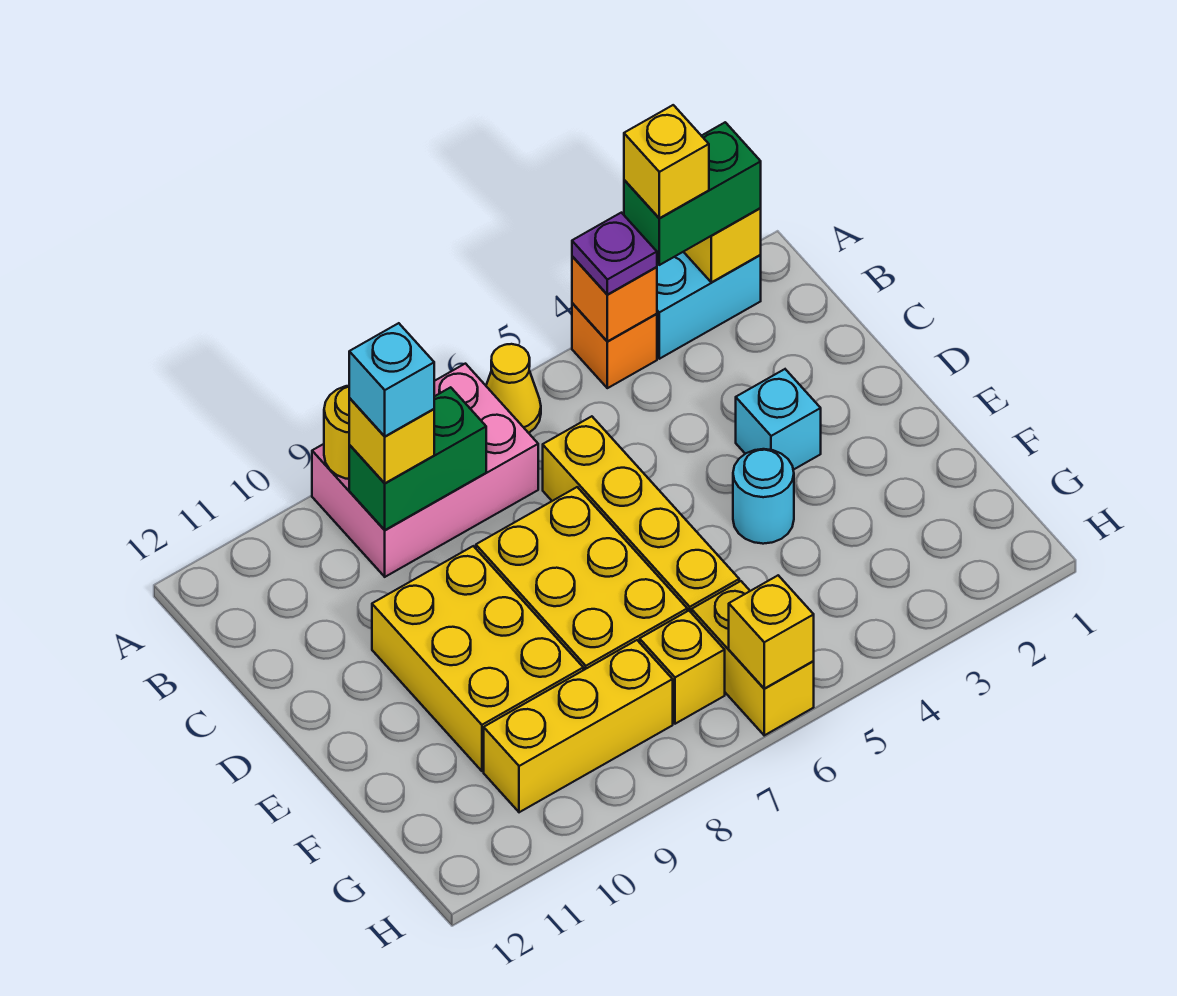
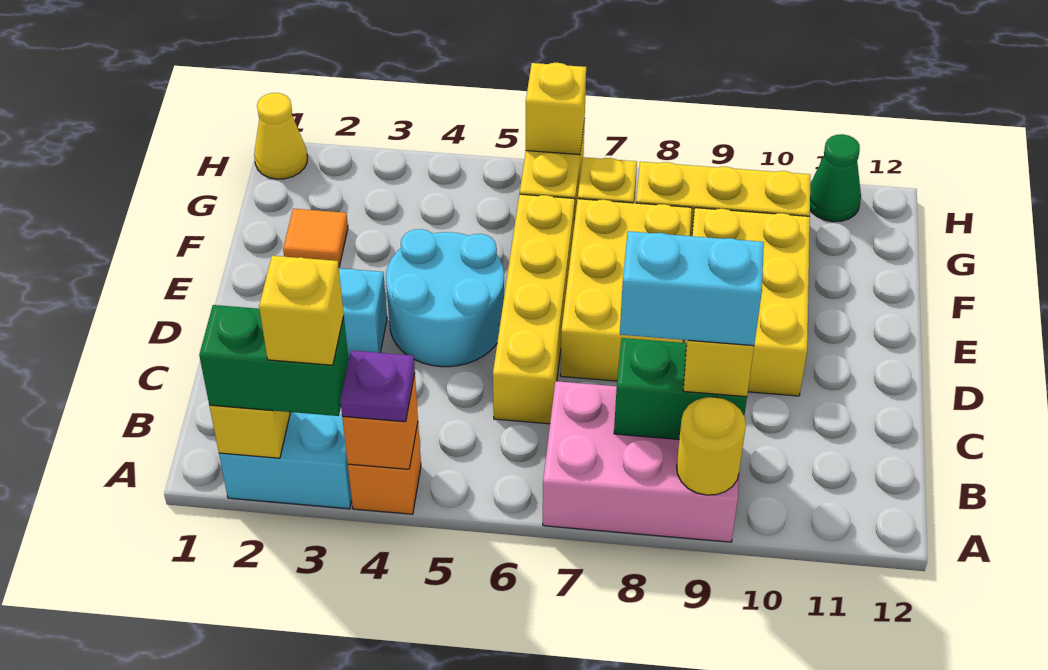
yellow 1x1 cone [486,344,541,433] -> yellow 1x1 cone moved to [254,93,307,179]
cyan 1x1 brick [349,323,434,436] -> cyan 1x2 brick [620,231,764,346]
cyan 1x1 round brick [733,449,794,544] -> cyan 2x2 round brick [386,229,504,367]
none -> orange 1x1 tile [283,209,348,267]
none -> green 1x1 cone [810,134,861,222]

